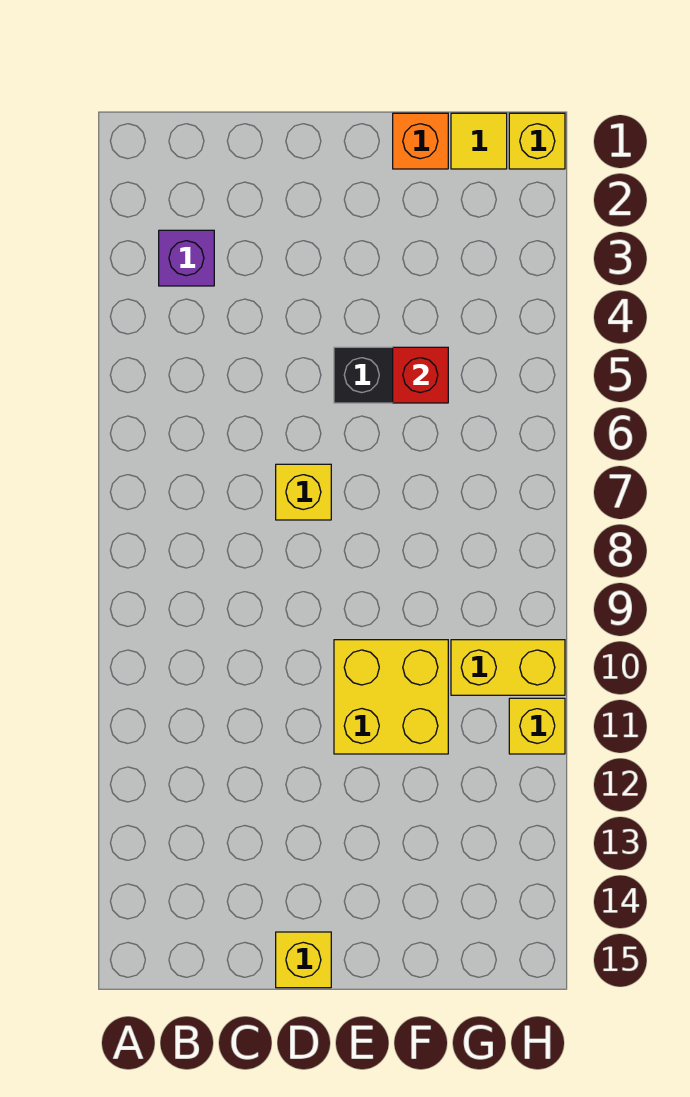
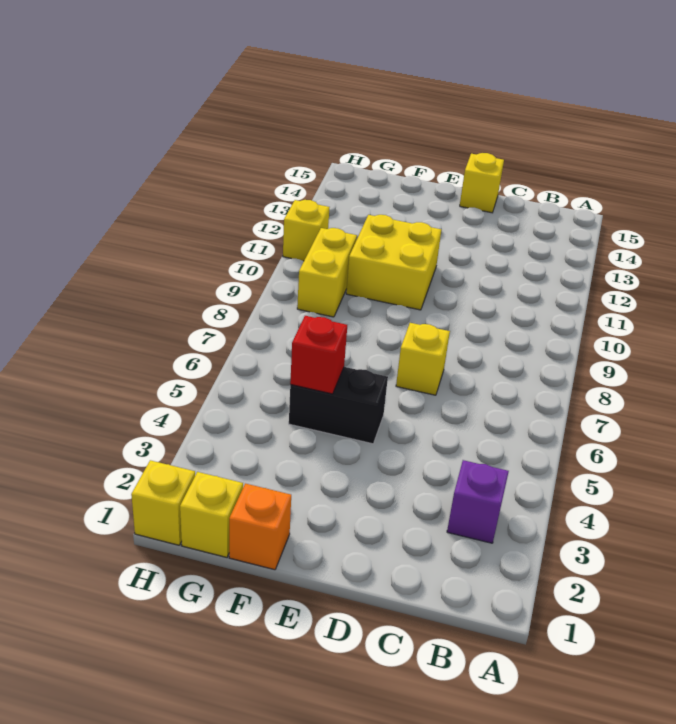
yellow 1x1 tile [451,113,507,169] -> yellow 1x1 brick [180,472,243,557]
yellow 1x2 brick [451,640,565,695] -> yellow 1x2 brick turned to [297,228,357,317]

